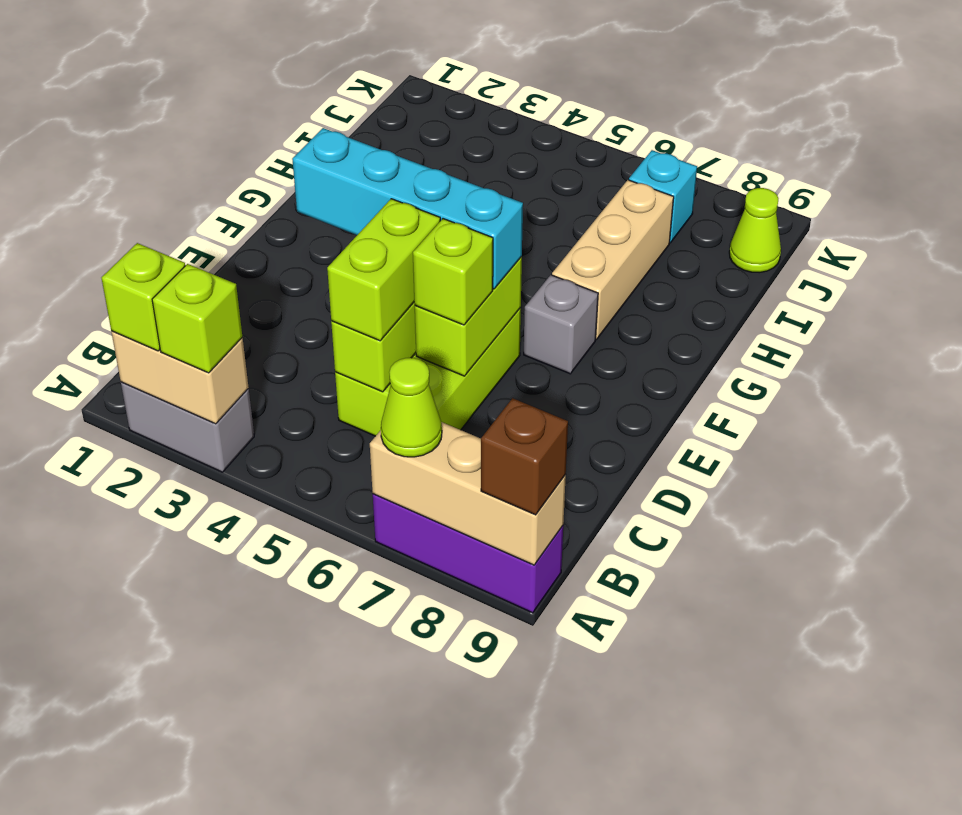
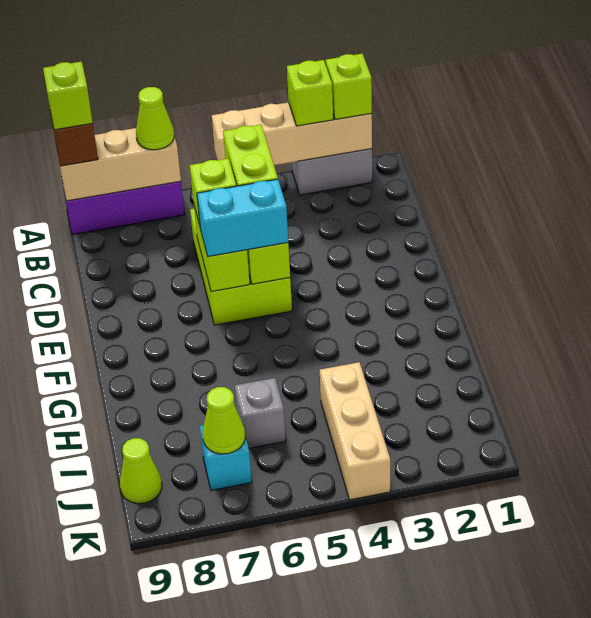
tan 1x2 brick [111,331,249,424] -> tan 1x4 brick [212,102,372,165]
none -> lime 1x1 brick [43,61,93,130]
cyan 1x4 brick [292,128,523,289] -> cyan 1x2 brick [197,179,288,256]
grey 1x1 brick [524,275,598,374] -> grey 1x1 brick moved to [235,378,286,448]
tan 1x3 brick [552,180,674,339] -> tan 1x3 brick moved to [320,362,390,500]
none -> lime 1x1 cone [203,387,245,454]

